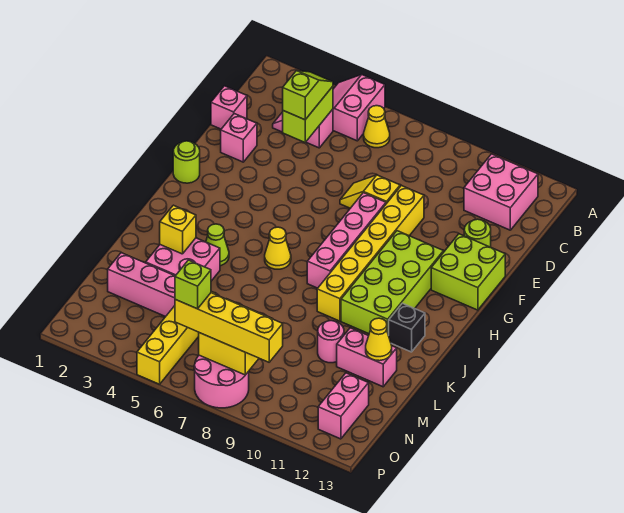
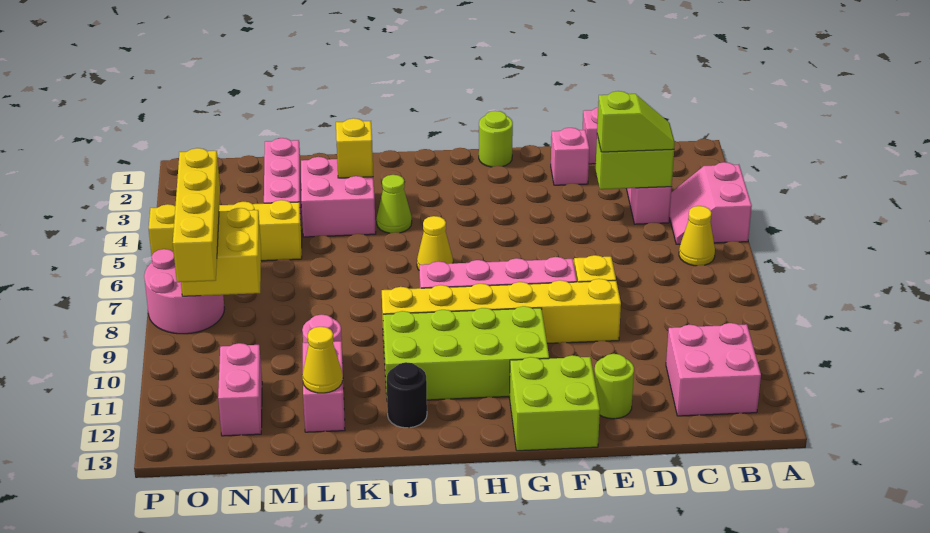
pink 2x2 slope [333,75,385,141] -> pink 2x2 slope turned to [670,162,752,244]
black 1x1 brick [389,303,425,352] -> black 1x1 round brick [387,362,427,428]
pink 1x2 brick [318,373,369,439] -> pink 1x2 brick turned to [218,343,262,436]
lime 1x1 brick [175,260,211,309] -> none

